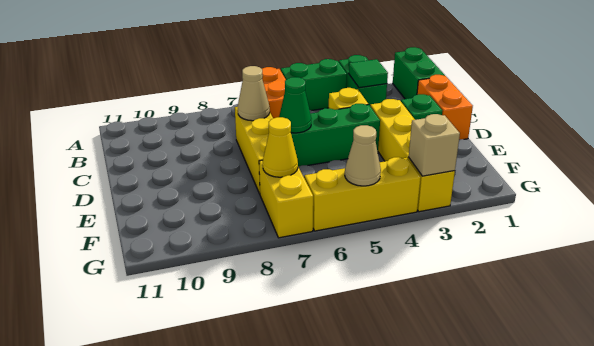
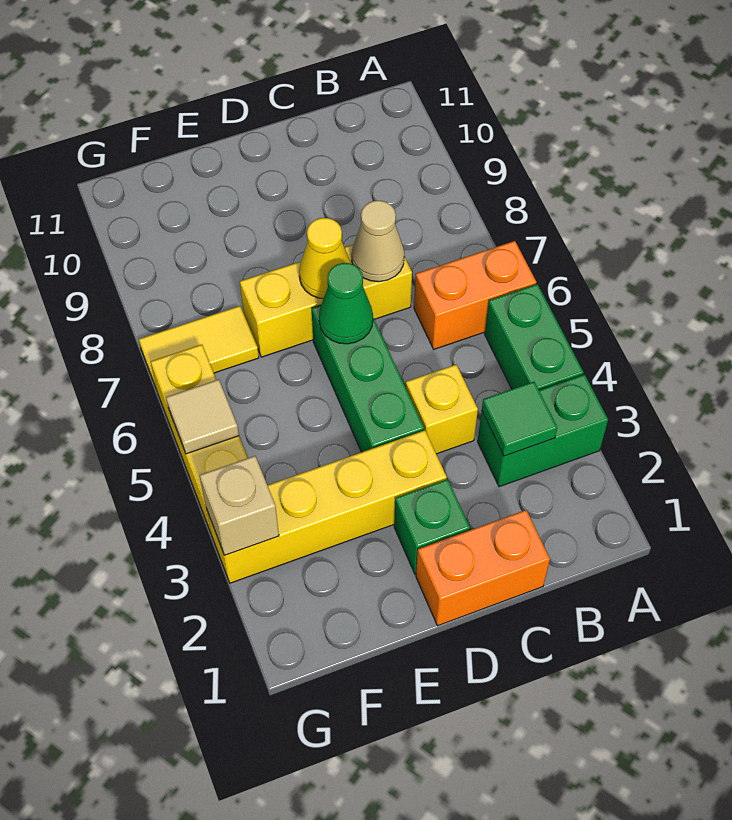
green 1x2 brick [393,47,445,99] -> none
yellow 1x2 brick [259,160,313,238] -> yellow 1x2 tile [139,306,259,390]
yellow 1x1 cone [263,117,298,177] -> yellow 1x1 cone moved to [299,218,351,299]
tan 1x1 cone [345,125,381,186] -> tan 1x1 tile [166,379,239,454]

